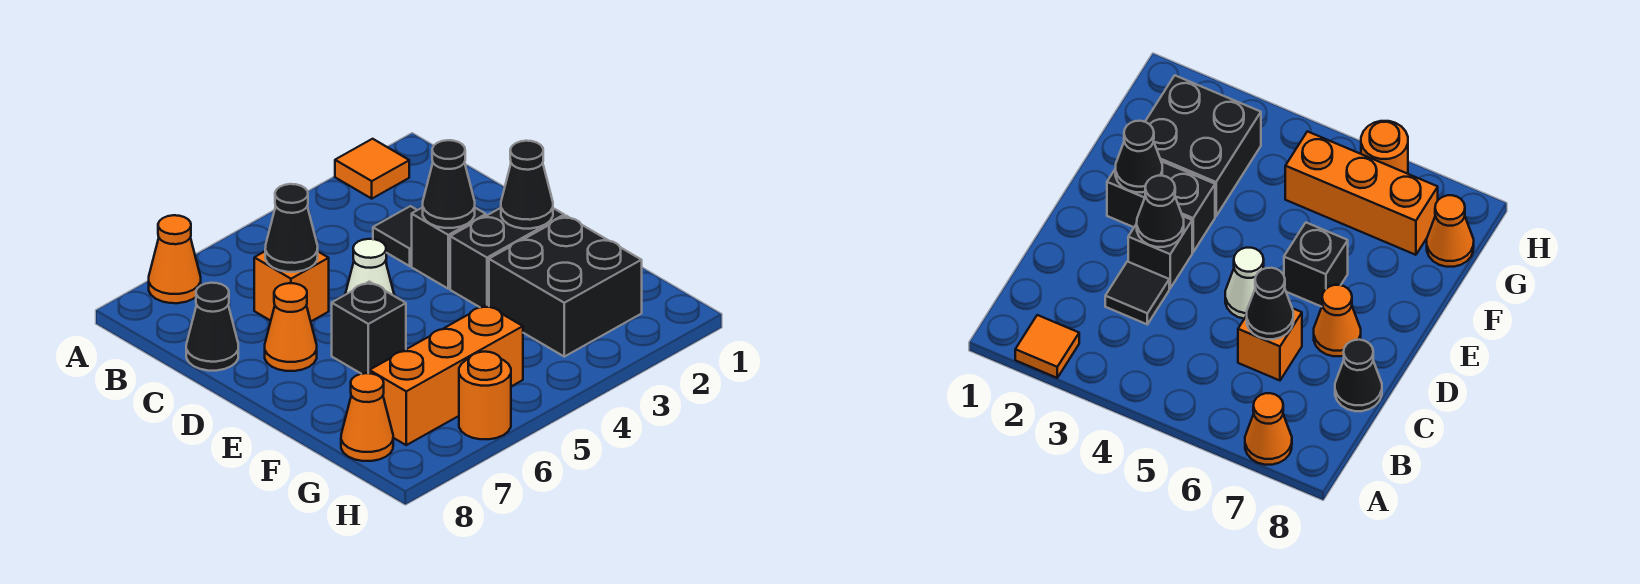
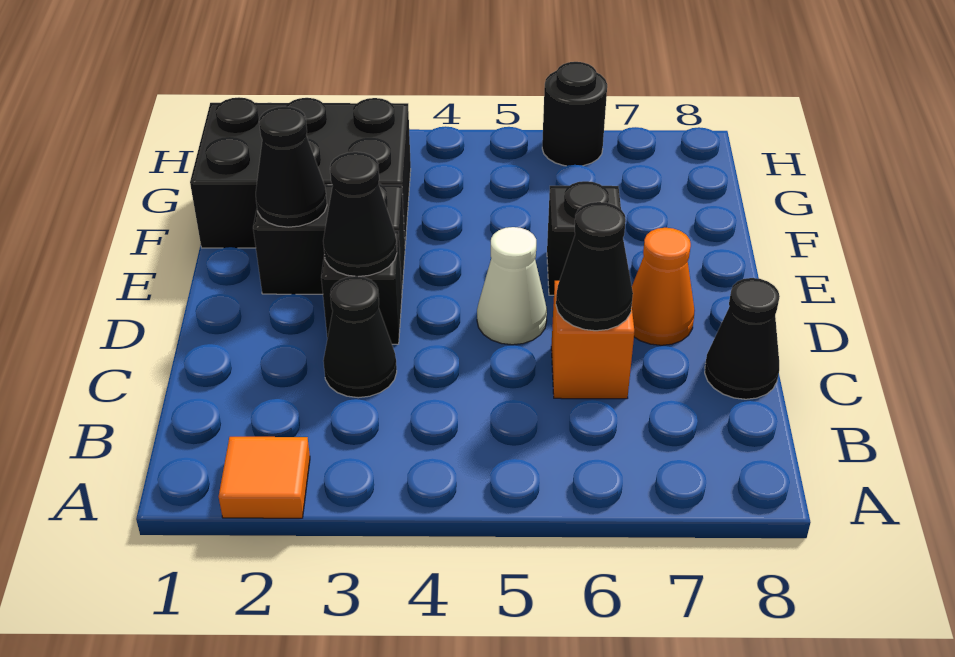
orange 1x1 cone [149,215,201,303] -> none
black 1x1 tile [373,206,417,266] -> black 1x1 cone [323,276,397,398]
black 2x2 brick [489,216,642,357] -> black 2x3 brick [190,97,411,248]
orange 1x3 brick [369,305,523,445] -> none
orange 1x1 cone [341,373,393,461] -> none
orange 1x1 round brick [459,352,511,439] -> black 1x1 round brick [542,62,607,166]

